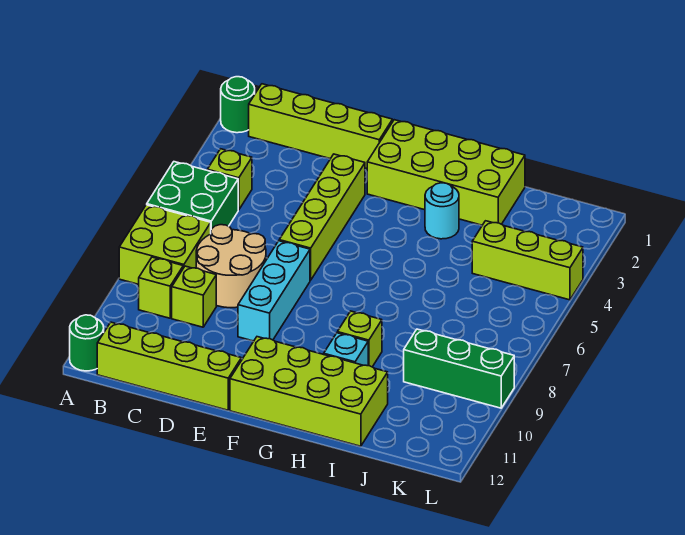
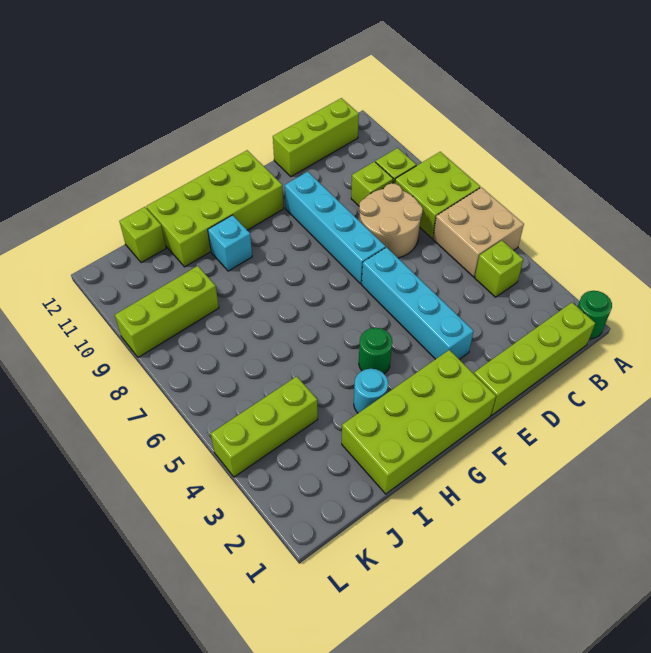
green 2x2 brick [147,162,238,229] -> tan 2x2 brick [433,187,524,277]
green 1x1 round brick [70,315,104,371] -> green 1x1 round brick moved to [359,328,392,374]
lime 1x4 brick [97,322,241,410] -> lime 1x3 brick [273,98,359,176]
lime 1x4 brick [279,154,365,280] -> cyan 1x4 brick [362,247,474,359]
cyan 1x3 brick [238,241,310,341] -> cyan 1x4 brick [285,172,386,284]
lime 1x1 brick [337,311,382,367] -> lime 1x1 brick moved to [120,207,166,263]
green 1x3 brick [404,329,514,408] -> lime 1x3 brick [115,266,219,357]

